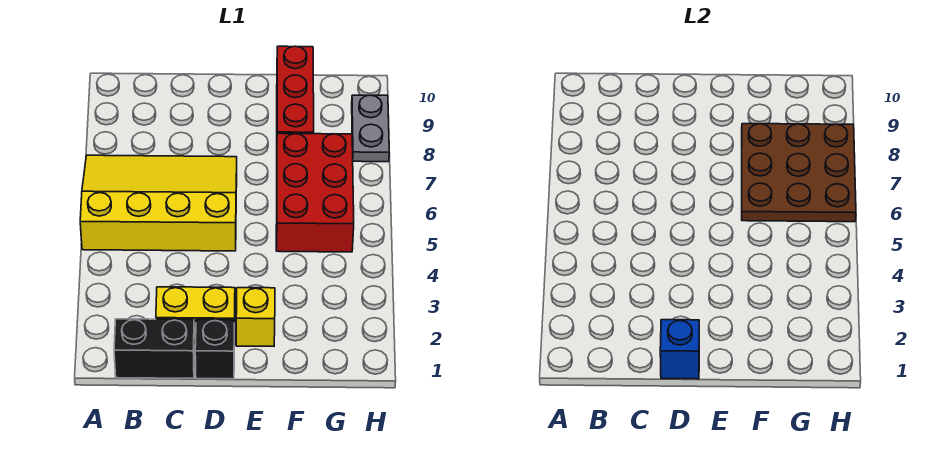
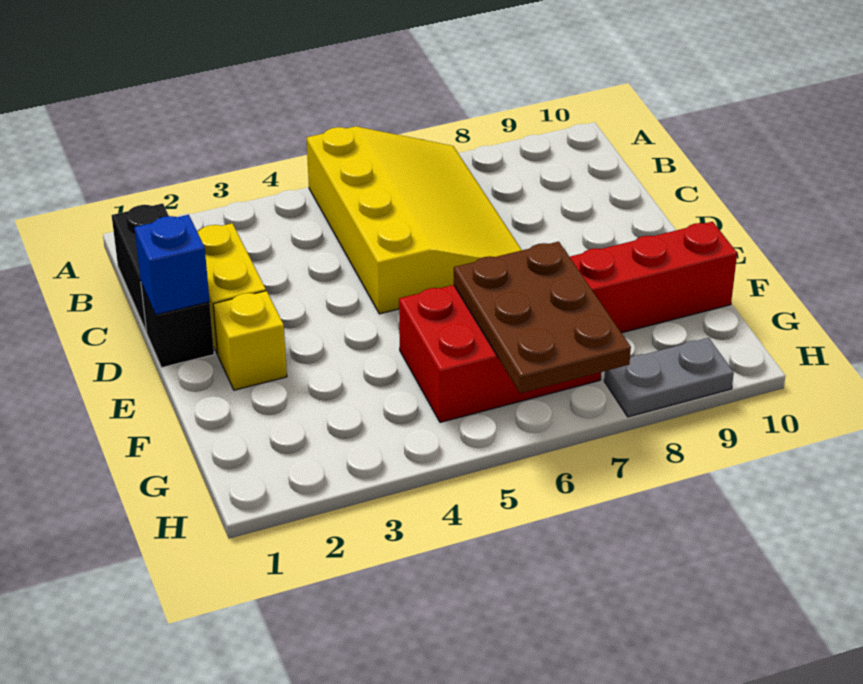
brown 3x3 plate [742,124,856,222] -> brown 2x3 plate [454,242,631,393]

